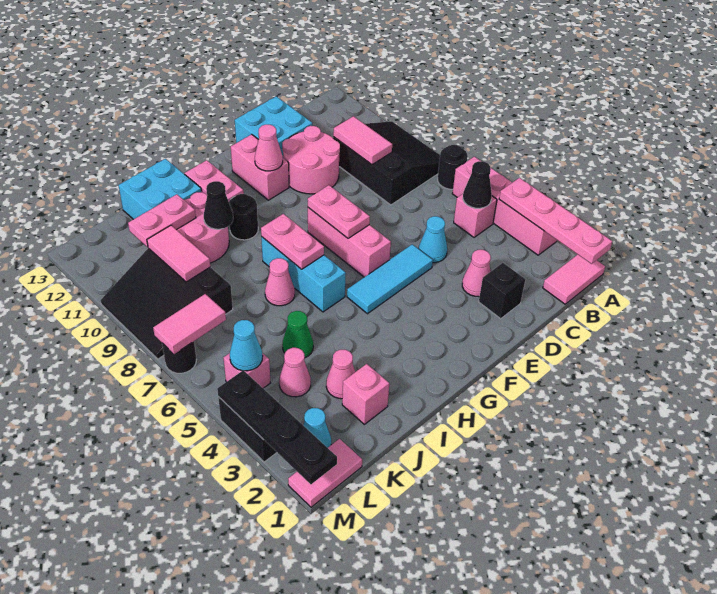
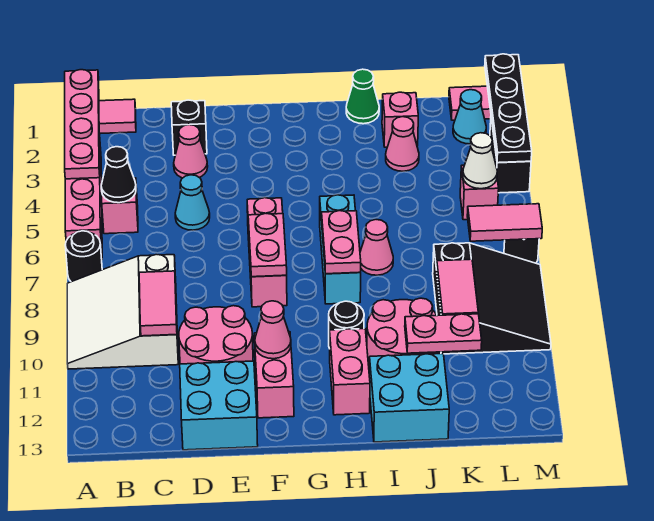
black 3x3 slope [333,121,440,205] -> white 3x3 slope [67,254,178,369]
cyan 1x3 tile [347,244,433,314] -> none
black 1x1 cone [204,181,233,229] -> none
green 1x1 cone [282,311,313,358] -> green 1x1 cone moved to [346,69,379,124]
pink 1x1 cone [279,348,311,397] -> none
cyan 1x1 cone [230,320,263,371] -> white 1x1 cone [463,133,497,189]

